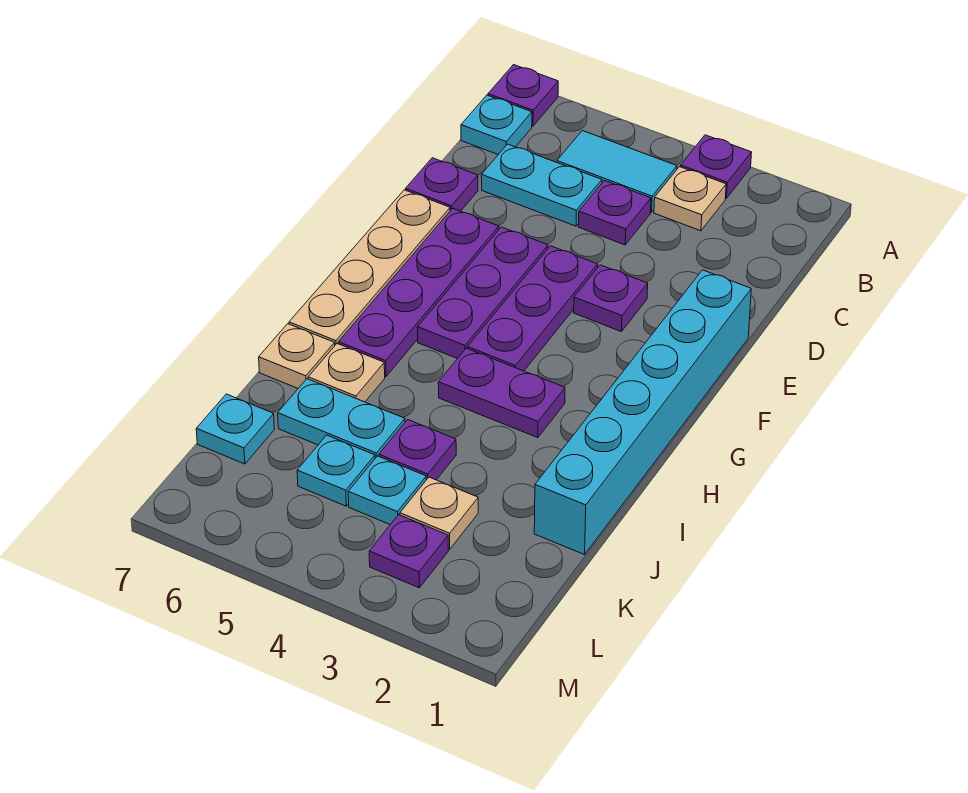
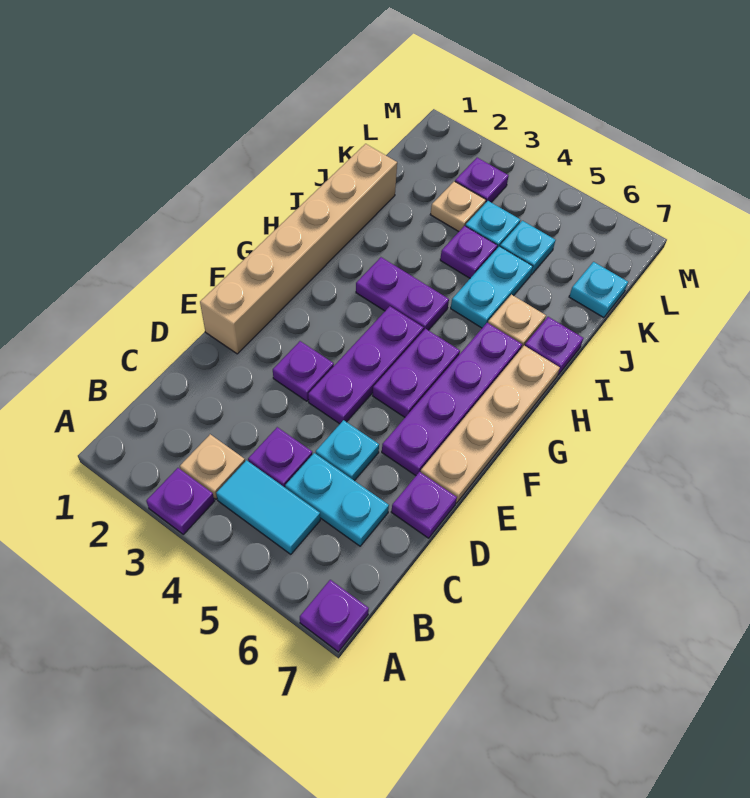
cyan 1x1 plate [461,95,532,154] -> cyan 1x1 plate moved to [316,420,379,481]
cyan 1x6 brick [534,270,751,555] -> tan 1x6 brick [200,144,397,354]
purple 1x3 plate [417,227,548,359] -> purple 1x2 plate [373,329,460,417]
tan 1x1 plate [259,324,335,388] -> purple 1x1 plate [525,317,583,375]
cyan 1x2 plate [278,379,405,458] -> cyan 1x2 plate turned to [451,246,533,328]

